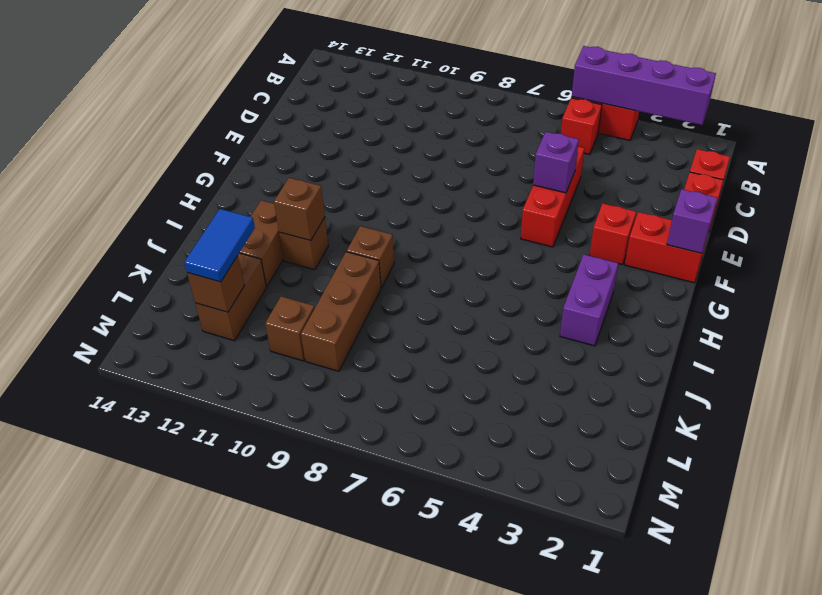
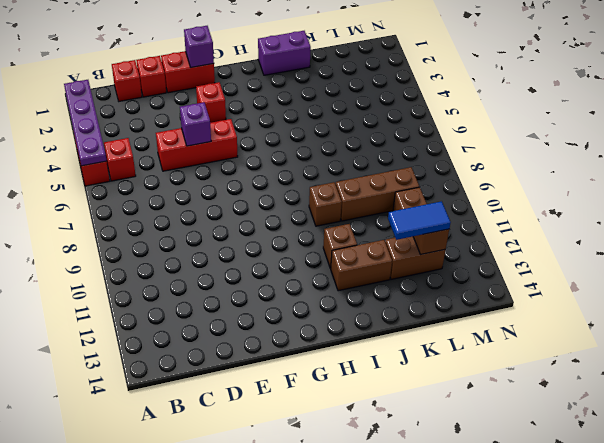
purple 1x4 brick [572,46,716,125] -> purple 1x4 plate [64,80,107,166]
red 1x2 brick [625,212,707,283] -> red 1x2 brick turned to [161,51,215,93]
purple 1x2 brick [560,254,618,346] -> purple 1x2 brick moved to [258,31,311,75]
brown 1x1 brick [274,178,325,241] -> none

